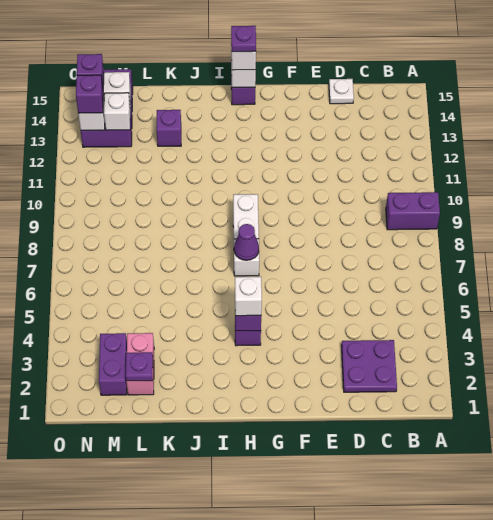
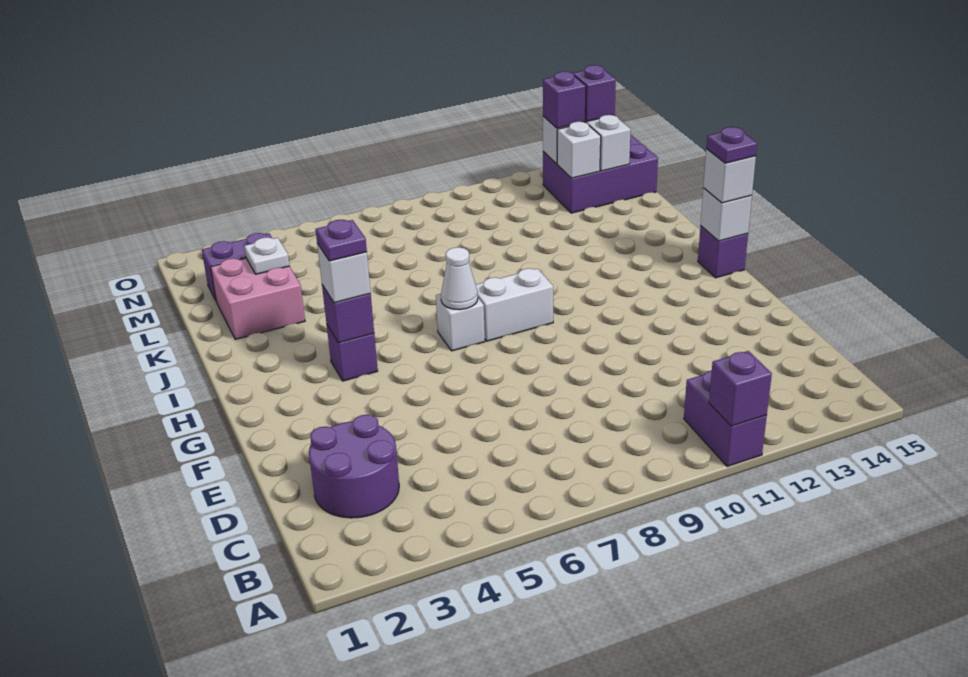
purple 1x2 brick [386,192,440,230] -> purple 1x2 brick moved to [684,371,767,467]
purple 2x2 plate [341,340,397,392] -> purple 2x2 round brick [309,415,399,518]
white 1x1 plate [329,79,354,104] -> white 1x1 plate moved to [244,237,289,274]
purple 1x1 cone [234,224,259,260] -> white 1x1 cone [441,247,478,310]
purple 1x1 brick [156,110,181,146] -> purple 1x1 brick moved to [709,351,772,426]
pink 1x2 brick [126,333,154,395] -> pink 2x2 brick [211,258,305,340]
purple 1x1 plate [126,352,153,381] -> purple 1x1 plate moved to [316,220,367,261]

